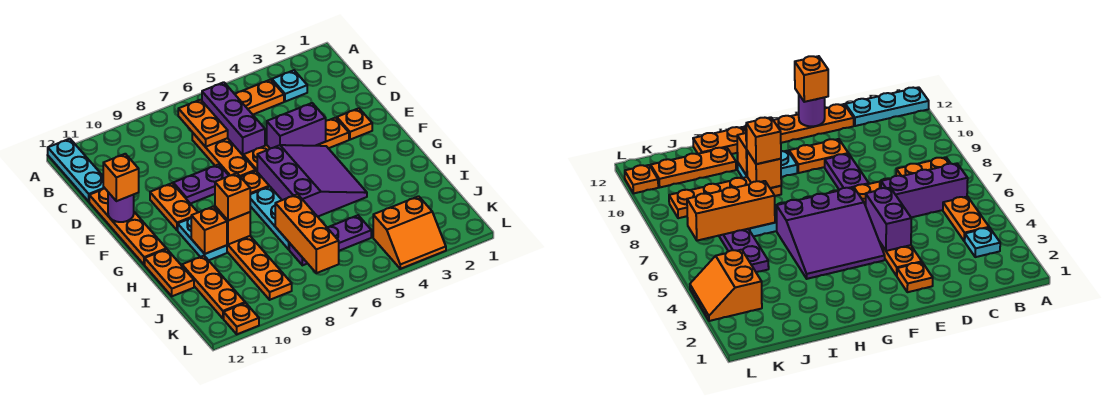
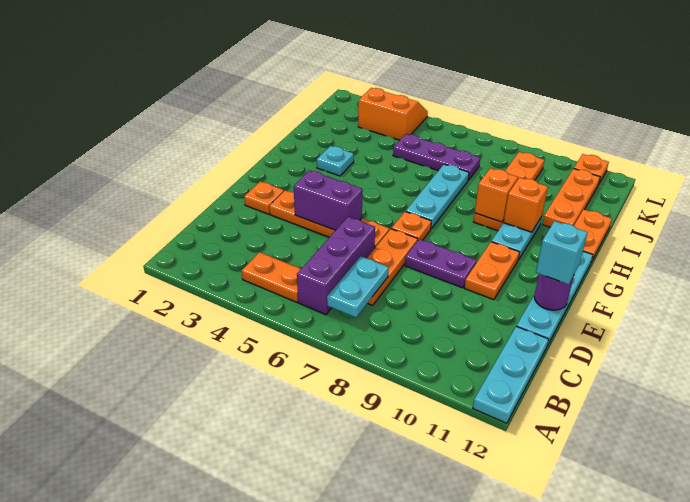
cyan 1x1 plate [272,70,307,102] -> cyan 1x1 plate moved to [317,146,354,176]
orange 1x2 plate [178,100,228,147] -> cyan 1x2 plate [327,256,389,317]
orange 1x4 plate [89,189,166,265] -> cyan 1x4 plate [517,251,593,346]
orange 1x1 brick [103,154,139,201] -> cyan 1x1 brick [536,221,588,284]
purple 3x3 slope [257,145,367,217] -> none
orange 1x1 brick [215,173,250,221] -> none
orange 1x3 brick [275,194,339,273] -> none

